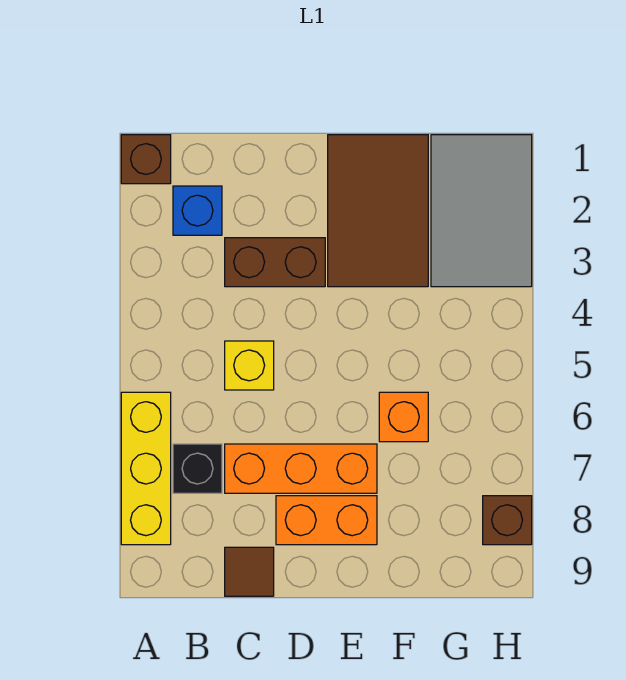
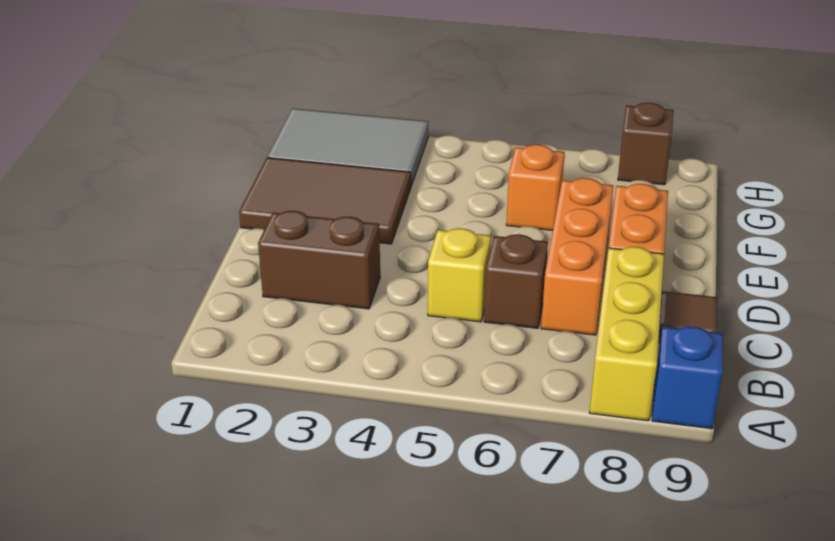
brown 1x1 brick [121,135,171,184] -> brown 1x1 brick moved to [484,234,548,328]
yellow 1x3 brick [121,392,171,545] -> yellow 1x3 brick turned to [589,247,664,421]
blue 1x1 brick [173,186,222,235] -> blue 1x1 brick moved to [652,326,723,429]
black 1x1 brick [173,444,222,493] -> none
brown 1x2 brick [225,238,325,287] -> brown 1x2 brick turned to [258,211,380,309]

